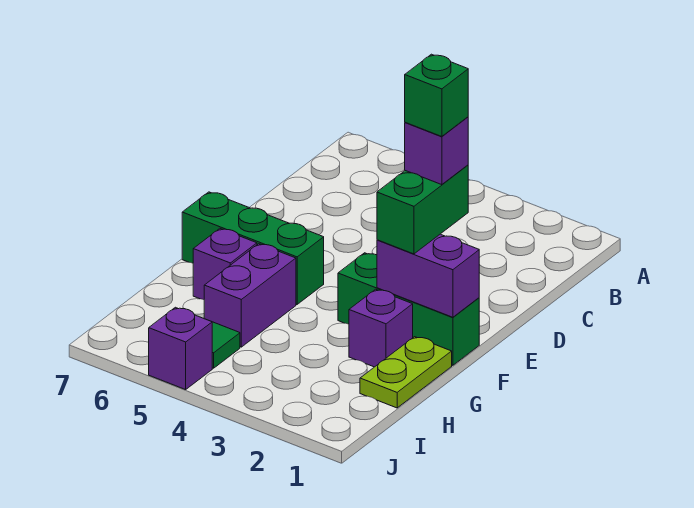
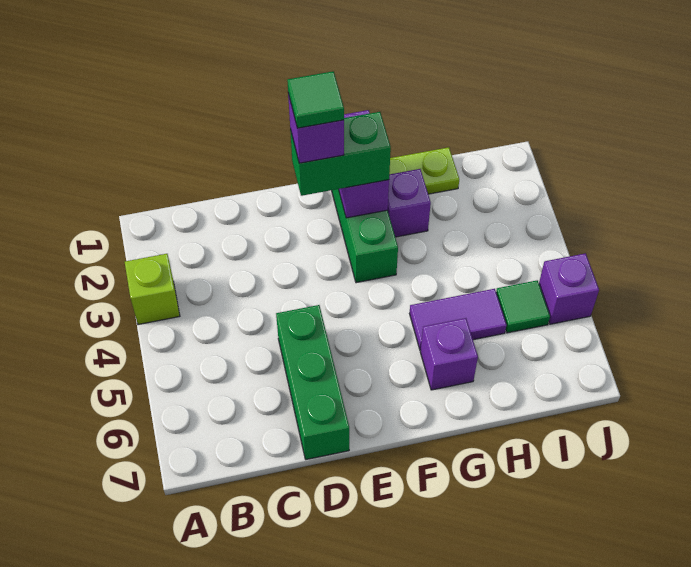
none -> lime 1x1 brick [125,254,180,325]
green 1x1 brick [405,54,468,137] -> green 1x1 tile [287,71,344,128]
green 1x3 brick [182,192,324,304] -> green 1x3 brick moved to [276,305,349,460]
purple 1x2 brick [204,244,296,347] -> purple 1x2 tile [410,289,507,350]

